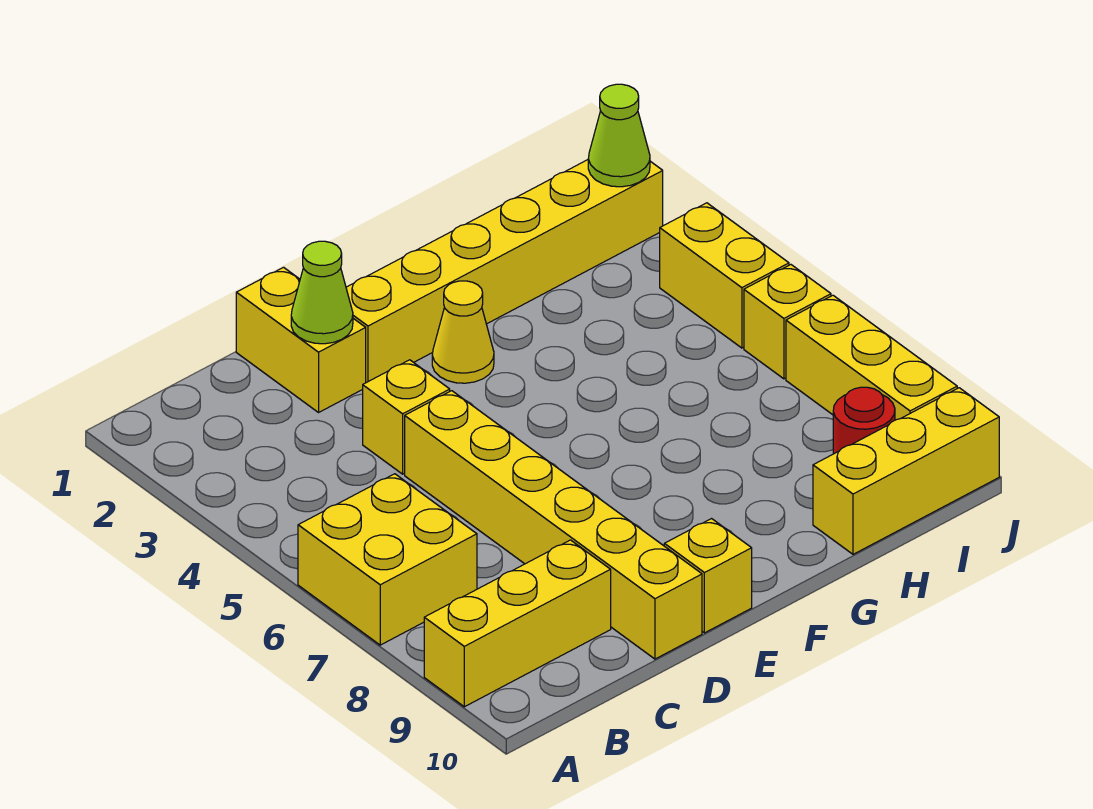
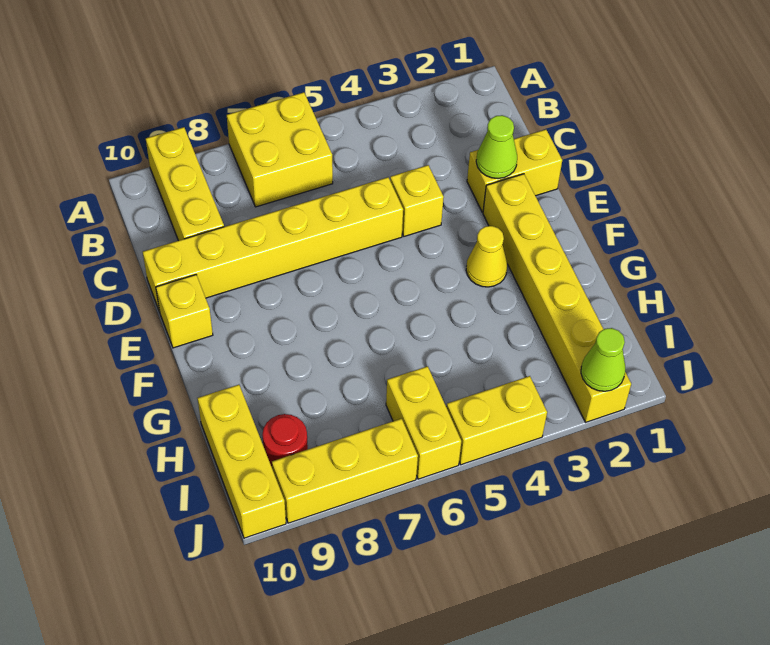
yellow 1x1 brick [744,265,831,379] -> yellow 1x2 brick [386,366,461,479]

